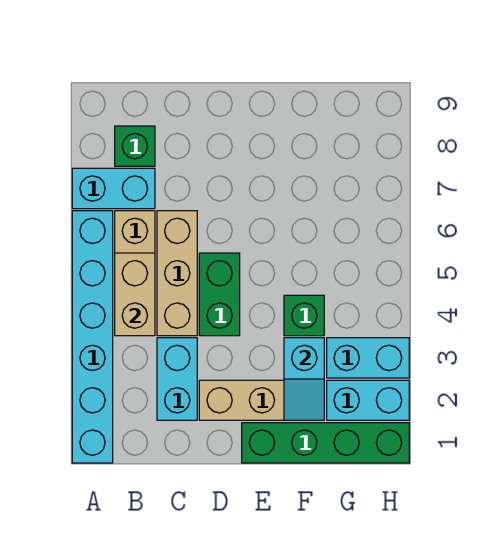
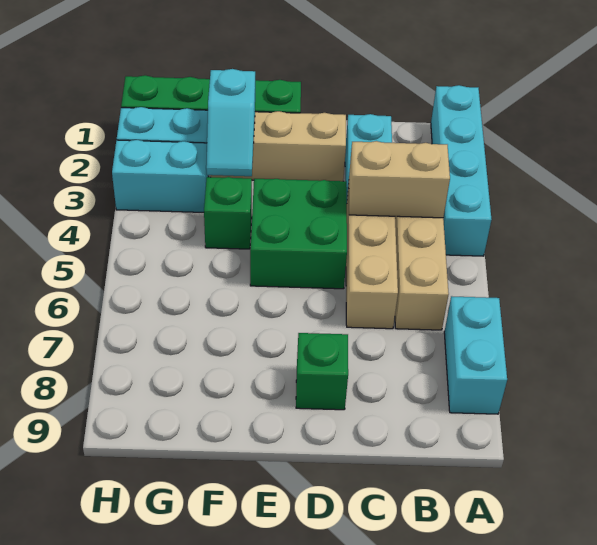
cyan 1x6 brick [72,211,113,463] -> cyan 1x4 brick [431,85,492,256]
cyan 1x2 brick [72,168,155,209] -> cyan 1x2 brick turned to [444,296,507,414]
tan 1x2 brick [115,253,155,336] -> tan 1x2 brick turned to [349,141,450,218]
green 1x1 brick [115,126,155,166] -> green 1x1 brick moved to [296,333,348,410]
green 1x2 brick [199,253,240,336] -> green 2x2 brick [250,179,347,289]
cyan 1x2 slope [284,338,324,420] -> cyan 1x2 slope turned to [206,69,255,176]

